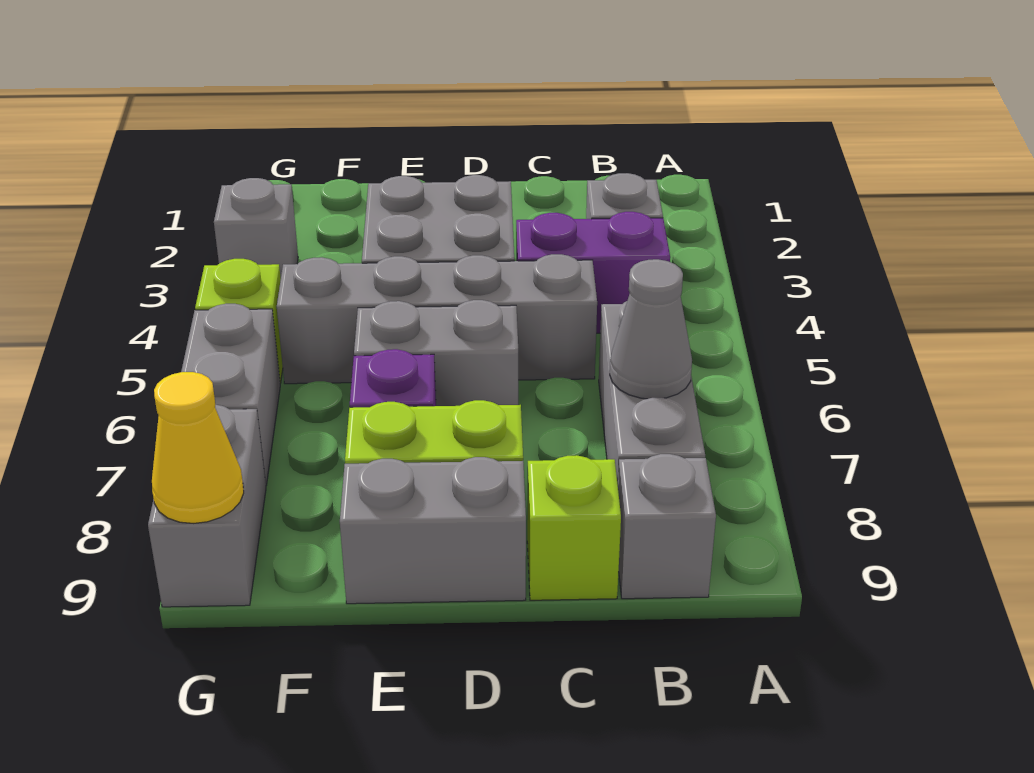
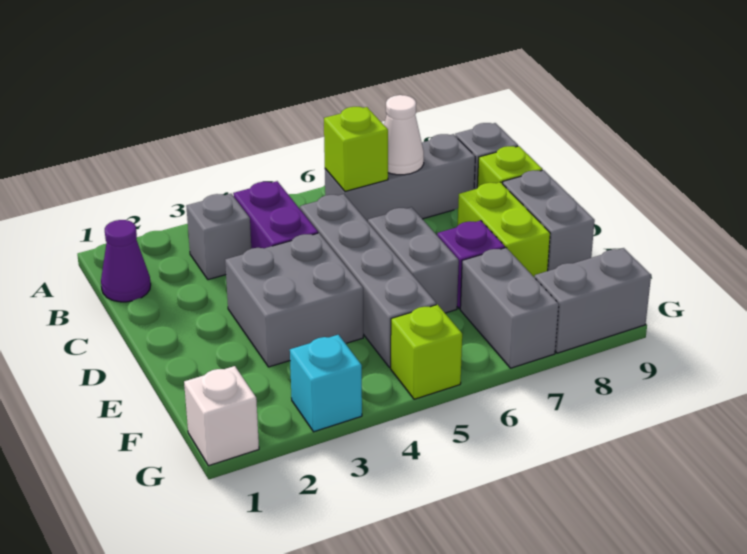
none -> purple 1x1 cone [101,220,151,302]
none -> lime 1x1 brick [324,107,388,191]
grey 1x1 cone [610,259,692,399] -> white 1x1 cone [384,95,424,175]
none -> white 1x1 brick [184,366,259,466]
grey 1x1 brick [214,178,298,277] -> cyan 1x1 brick [290,335,362,432]
grey 1x2 brick [181,304,280,485] -> grey 1x2 brick turned to [460,248,559,368]
yellow 1x1 cone [152,372,244,523] -> none

